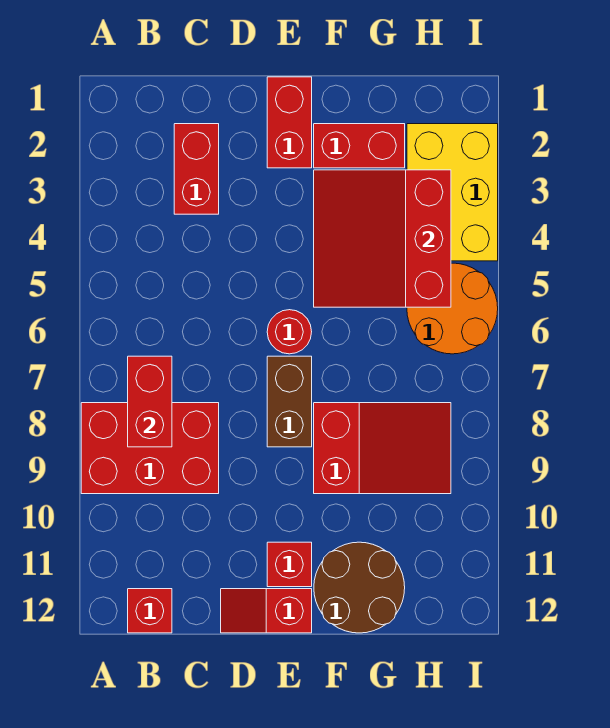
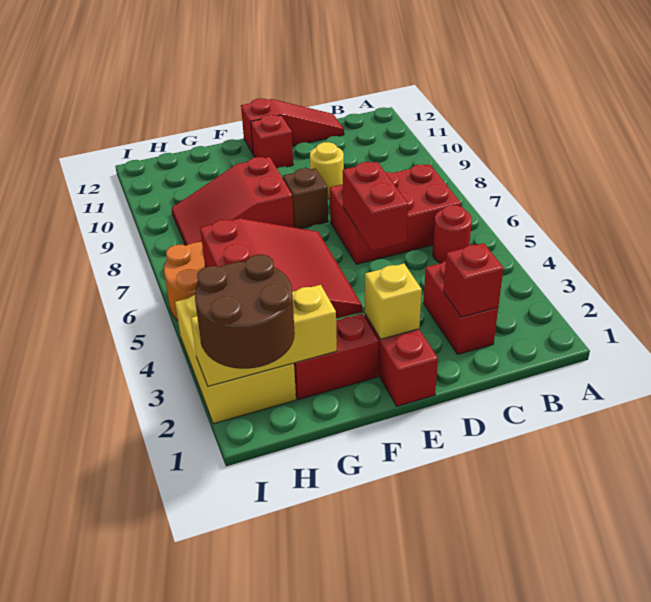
red 2x3 brick [81,403,219,494] -> red 2x3 brick moved to [330,164,461,264]
red 1x2 brick [128,356,172,447] -> red 1x2 brick moved to [343,162,408,251]
red 1x1 brick [128,589,172,633] -> red 1x1 brick moved to [443,243,503,317]
none -> yellow 1x1 round brick [310,142,344,199]
red 1x2 slope [221,589,312,633] -> red 1x3 slope [241,98,344,154]
none -> yellow 1x1 brick [365,264,422,339]
red 1x1 round brick [267,310,312,354] -> red 1x1 round brick moved to [433,205,472,263]
brown 1x2 brick [267,356,312,447] -> brown 1x1 brick [283,168,328,229]
brown 2x2 round brick [314,542,405,633] -> brown 2x2 round brick moved to [195,254,295,369]
none -> yellow 1x3 brick [191,285,337,386]

